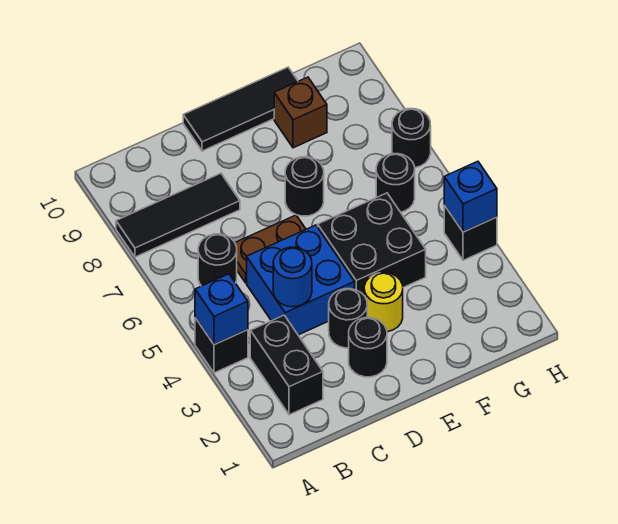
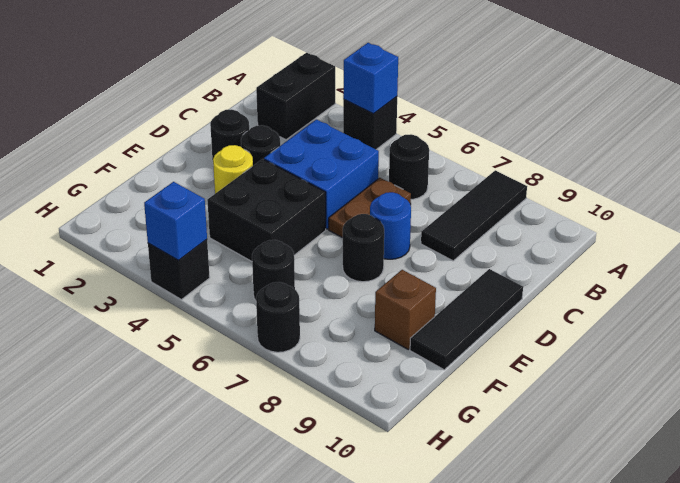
black 1x2 brick [250,315,323,415] -> black 1x2 brick turned to [256,53,335,140]
blue 1x1 round brick [273,247,312,307] -> blue 1x1 round brick moved to [370,192,411,259]

